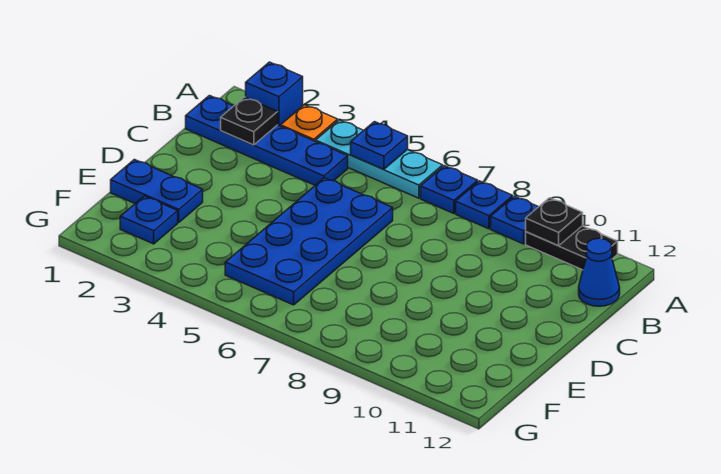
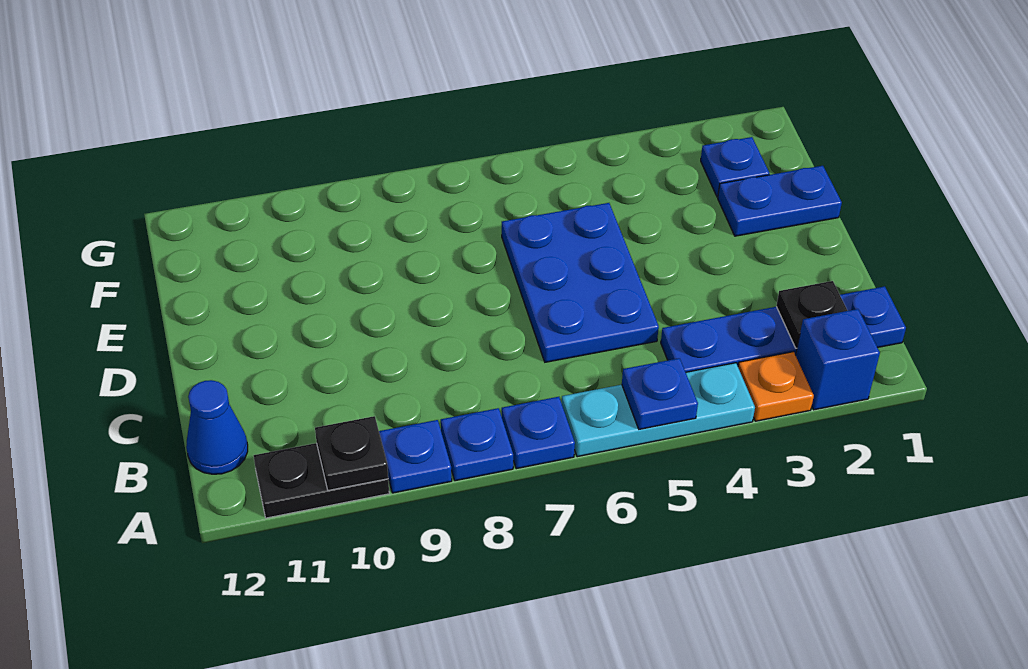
blue 2x4 plate [225,178,393,305] -> blue 2x3 plate [502,203,659,362]

